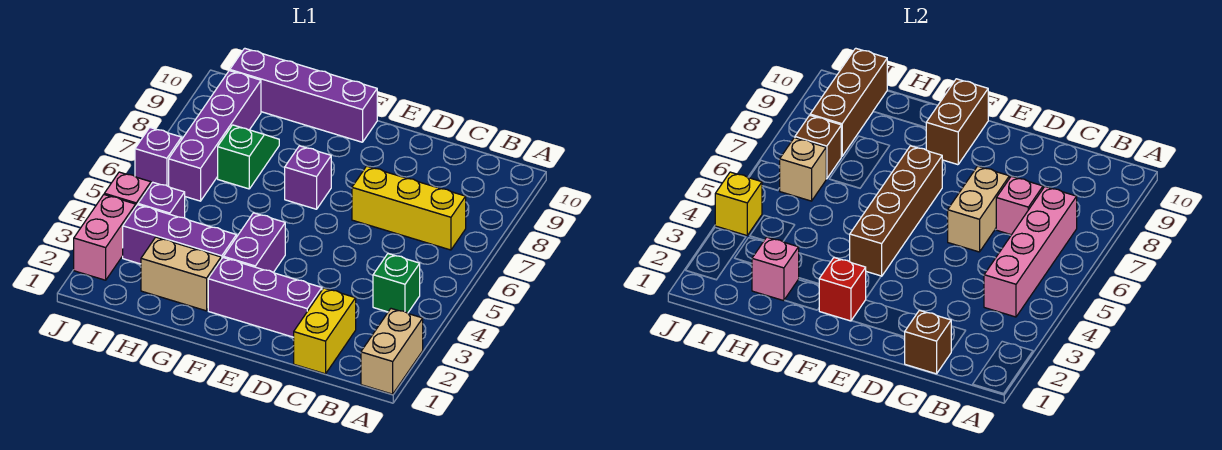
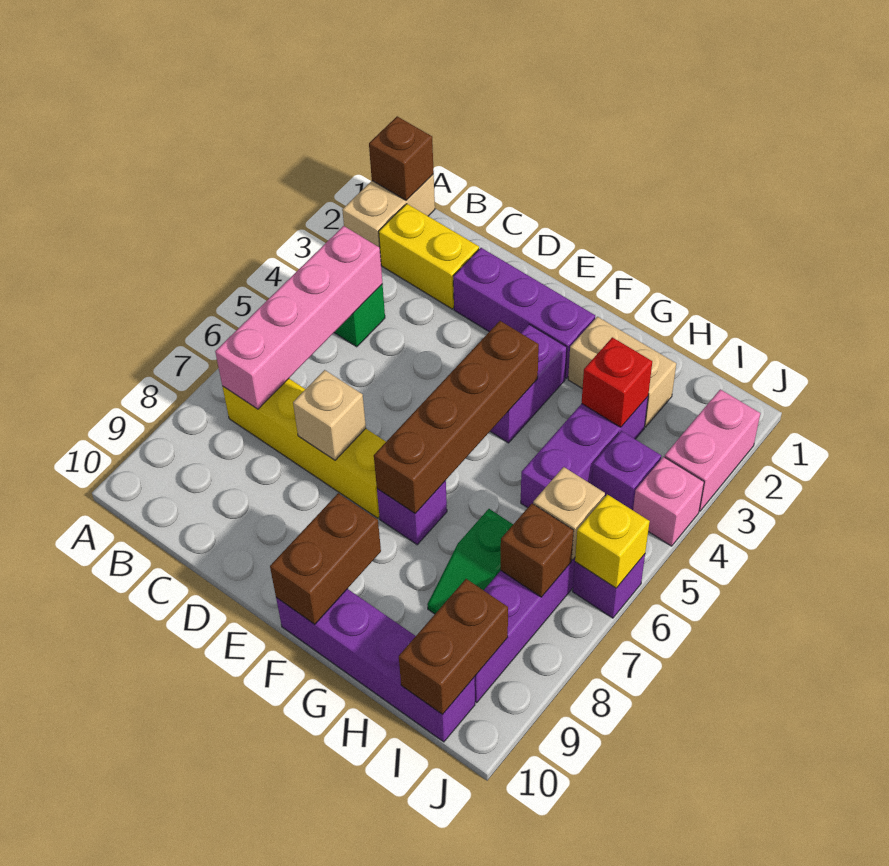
yellow 1x3 brick [352,166,466,250] -> yellow 1x4 brick [222,379,386,518]
yellow 1x2 brick [294,288,356,374] -> yellow 1x2 brick turned to [379,204,479,309]
brown 1x1 brick [905,310,951,374] -> brown 1x1 brick moved to [369,116,434,200]
pink 1x1 brick [996,176,1043,235] -> none
tan 1x2 brick [948,166,1009,252] -> tan 1x1 brick [293,370,366,460]
red 1x1 brick [819,258,866,321] -> red 1x1 brick moved to [582,337,652,427]
purple 1x3 brick [123,205,236,264] -> purple 1x3 brick turned to [521,397,648,508]
pink 1x1 brick [752,237,799,301] -> none
brown 1x3 brick [810,48,887,156] -> brown 1x2 brick [399,579,508,715]
yellow 1x1 brick [715,172,762,235] -> yellow 1x1 brick moved to [575,494,650,588]

